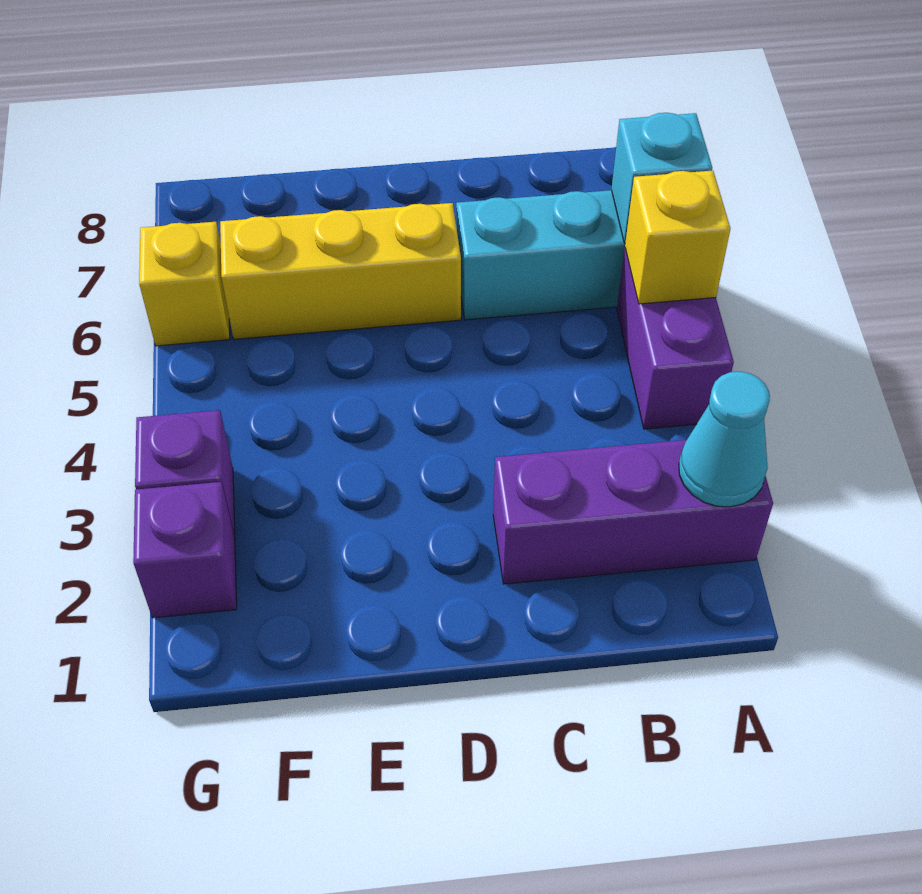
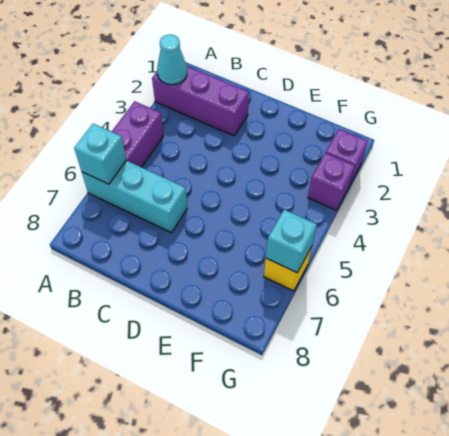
yellow 1x1 brick [625,171,730,304] -> none
yellow 1x3 brick [220,203,461,339] -> none
none -> cyan 1x1 brick [266,210,317,273]

